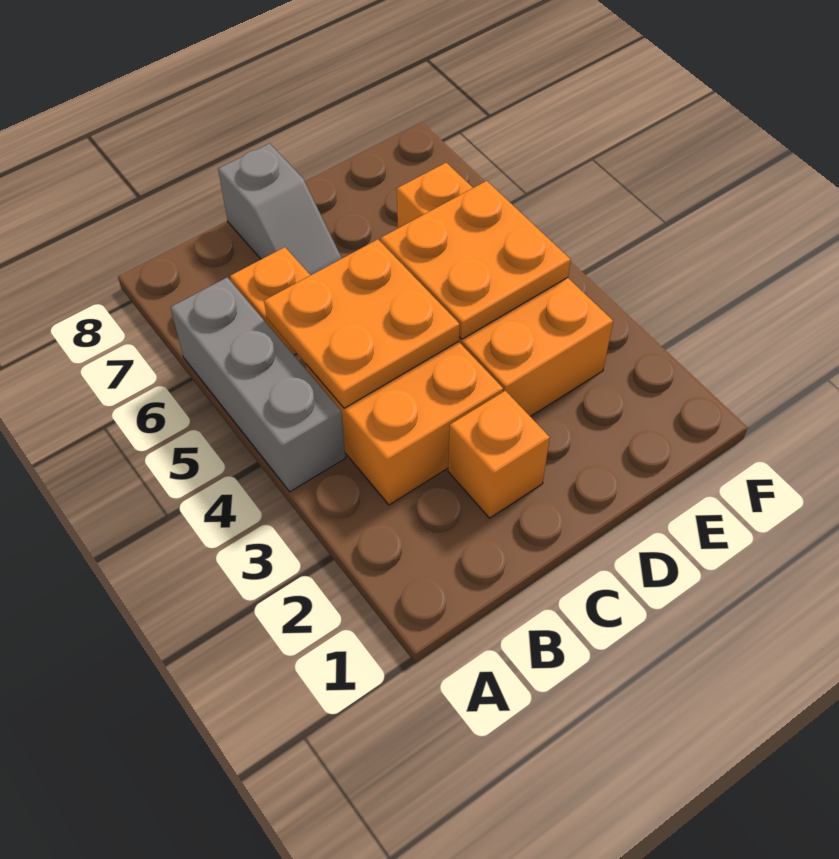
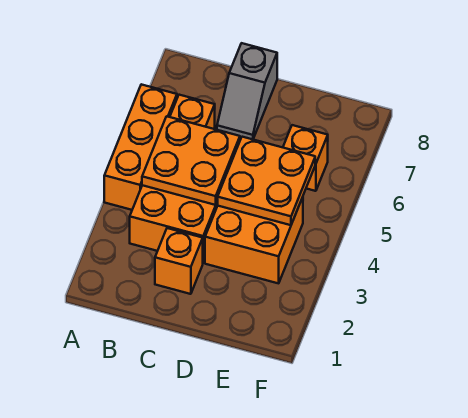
grey 1x3 brick [171,277,346,492] -> orange 1x3 brick [104,84,177,210]

